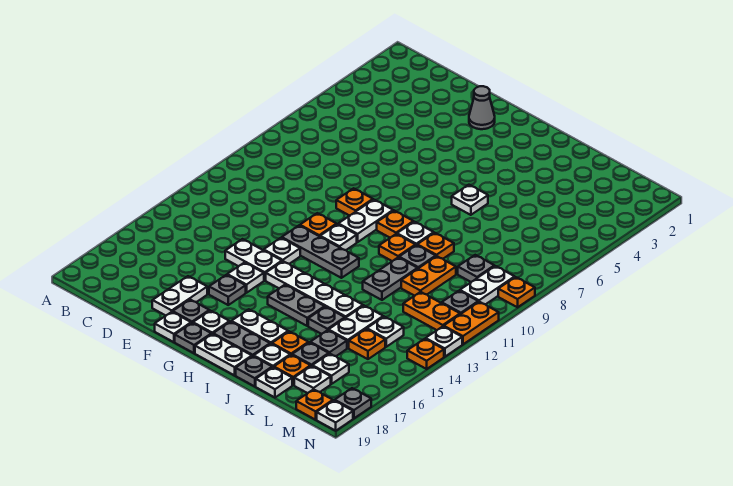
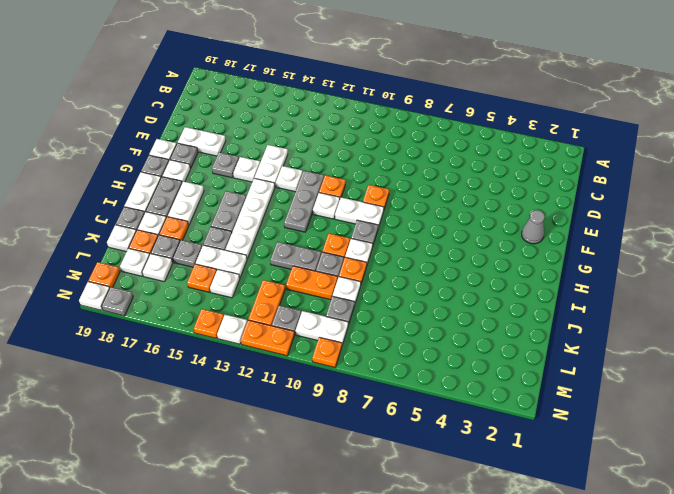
orange 1x1 plate [377,211,413,238] -> grey 1x1 plate [351,220,378,247]
white 1x1 plate [452,185,488,215] -> white 1x1 plate moved to [333,277,361,305]

